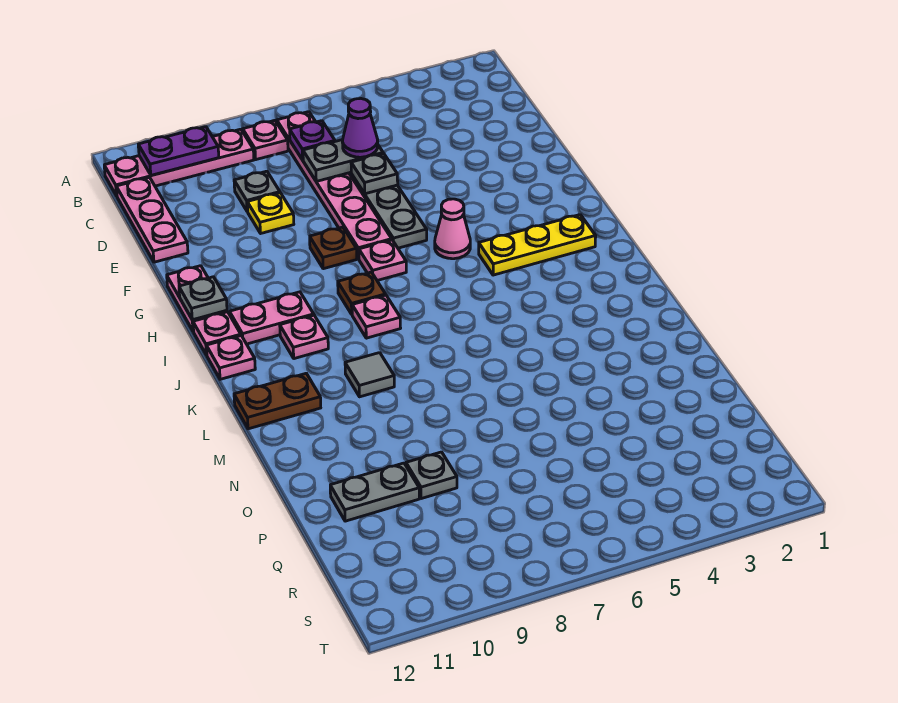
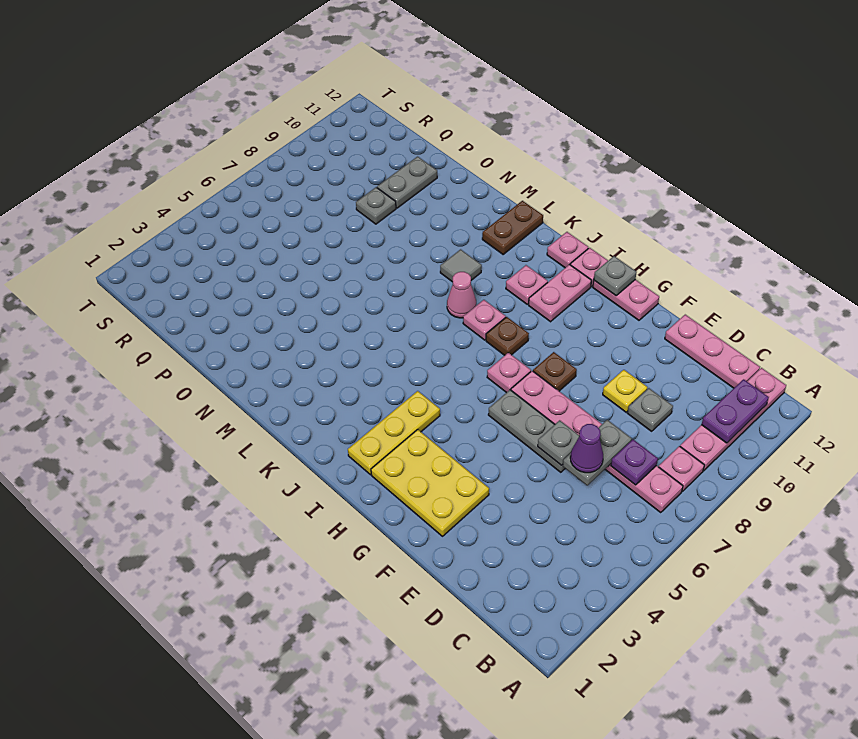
none -> yellow 2x3 plate [371,430,489,536]
pink 1x1 cone [435,199,470,259] -> pink 1x1 cone moved to [447,272,476,318]

